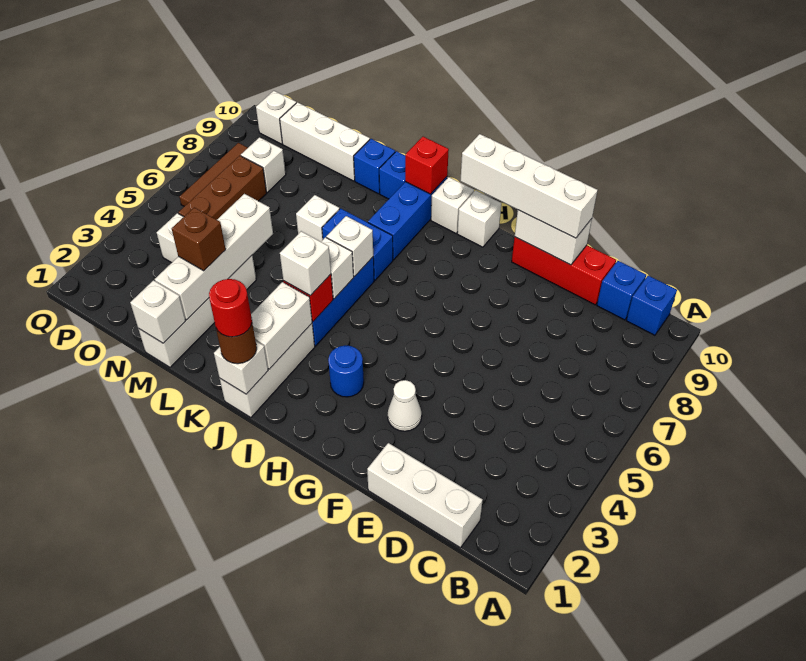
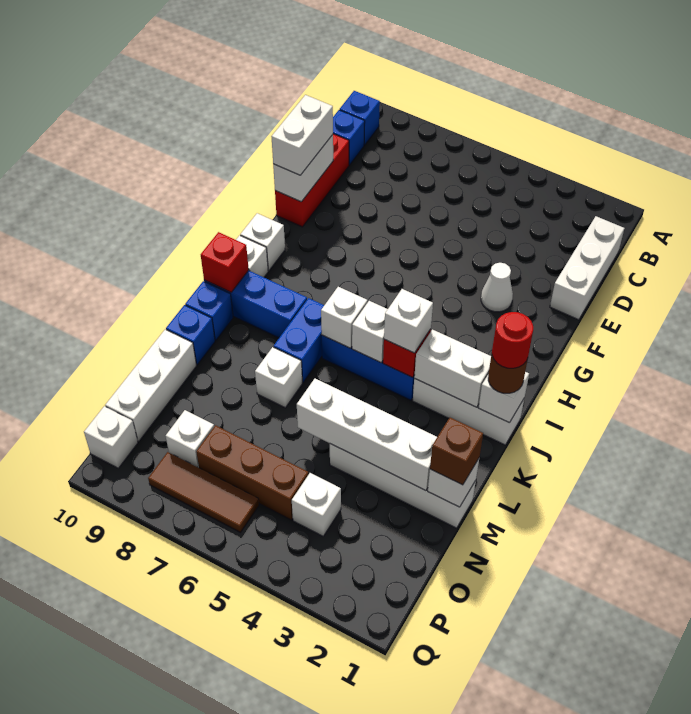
white 1x4 brick [460,134,598,238] -> white 1x2 brick [271,95,333,175]
blue 1x1 round brick [328,345,364,397] -> none
brown 1x1 brick [172,207,226,271] -> brown 1x1 brick moved to [430,418,483,485]

